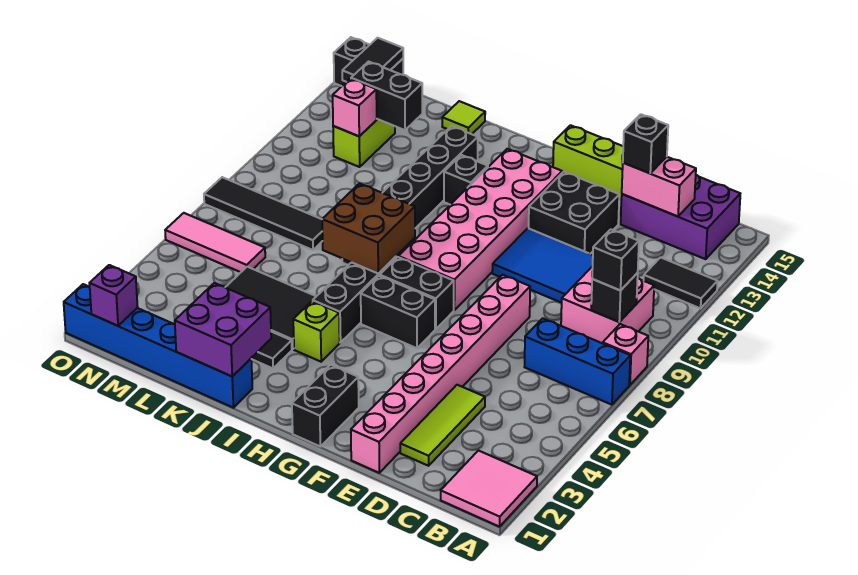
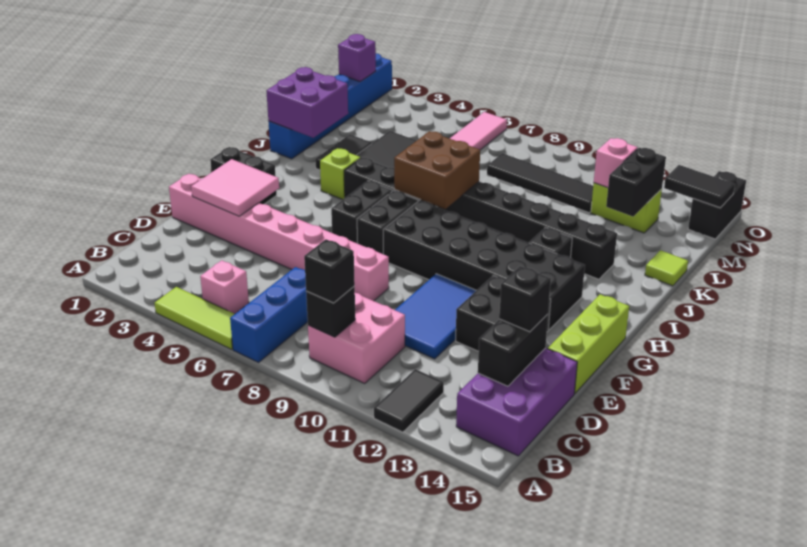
pink 2x2 tile [441,451,537,527] -> pink 2x2 tile moved to [191,159,279,216]
pink 1x1 brick [603,324,648,385] -> pink 1x1 brick moved to [200,260,249,314]
pink 1x2 brick [622,157,696,216] -> black 1x2 brick [478,314,548,386]
lime 1x3 tile [400,385,485,466] -> lime 1x3 tile moved to [155,287,234,349]
pink 2x6 brick [399,149,562,310] -> black 2x6 brick [383,201,585,330]
black 1x4 tile [204,177,323,250] -> black 1x4 tile turned to [487,153,593,213]

